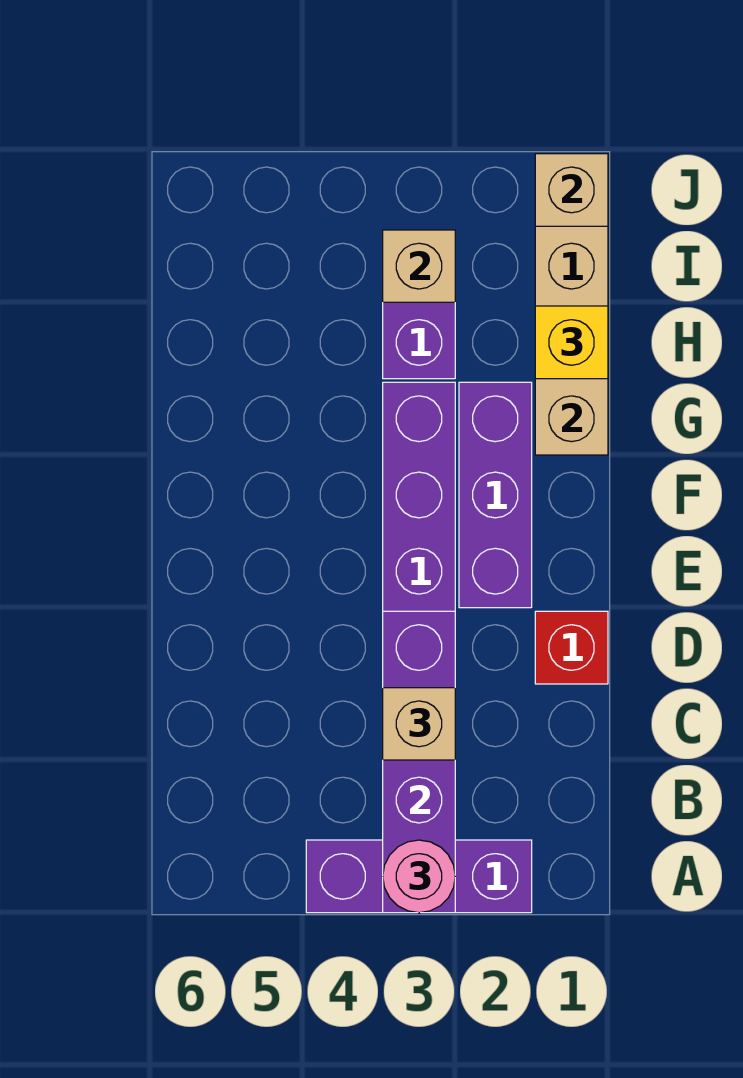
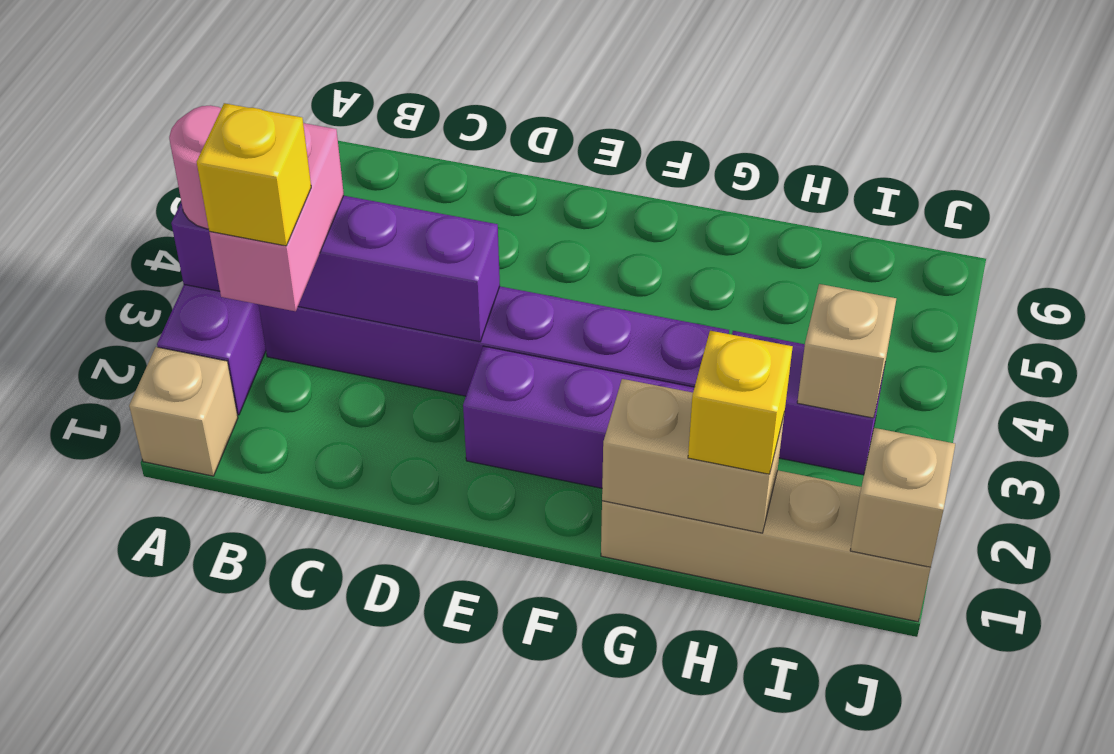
none -> pink 1x2 brick [209,123,344,311]
none -> yellow 1x1 brick [197,103,311,246]
tan 1x1 brick [383,688,455,760] -> tan 1x1 brick moved to [129,347,238,476]
red 1x1 brick [535,611,608,684] -> none

